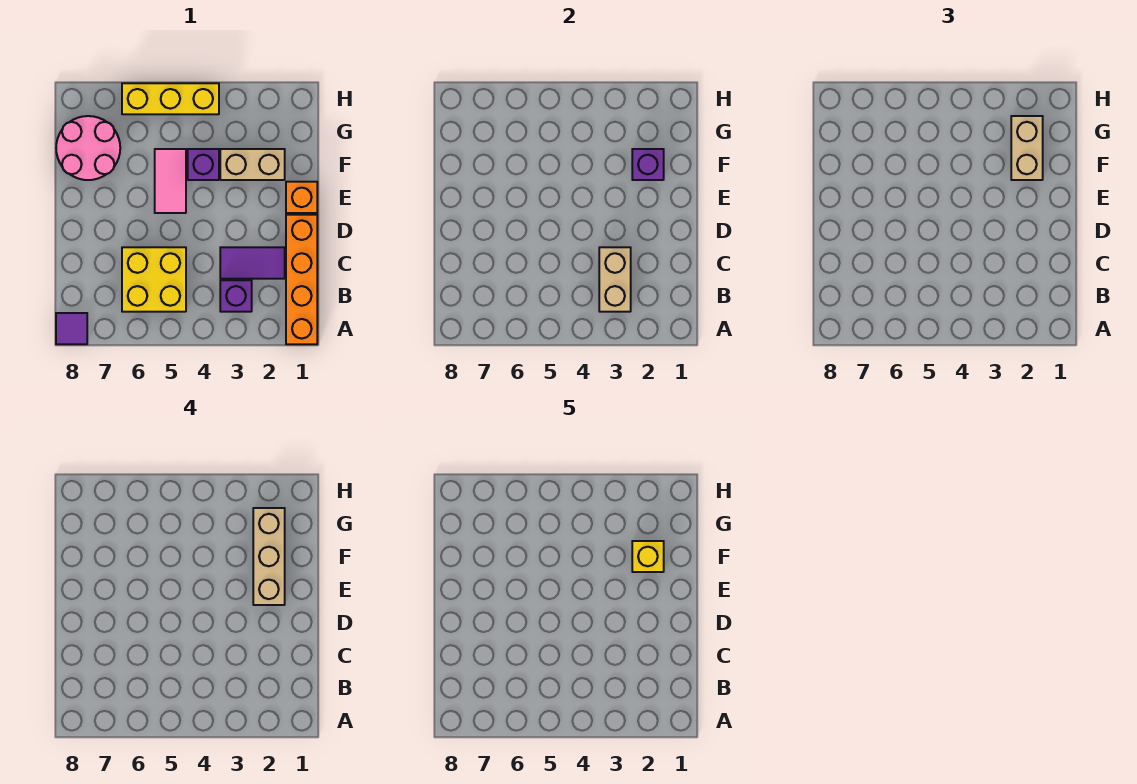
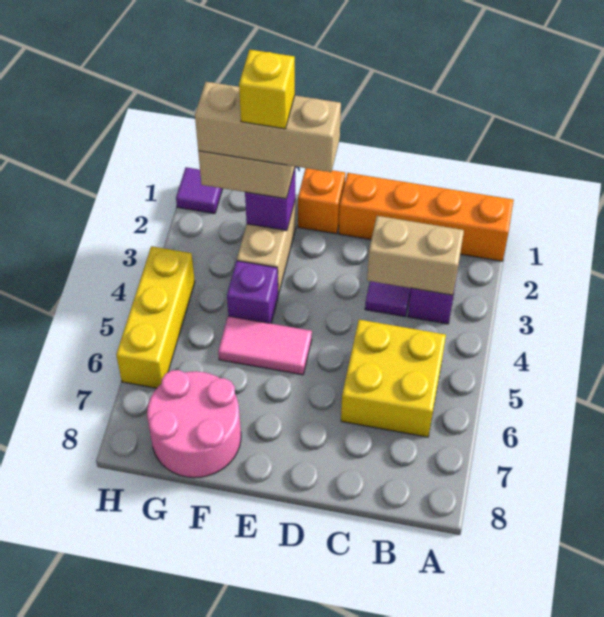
purple 1x1 tile [56,313,87,344] -> purple 1x1 tile moved to [176,167,223,214]

